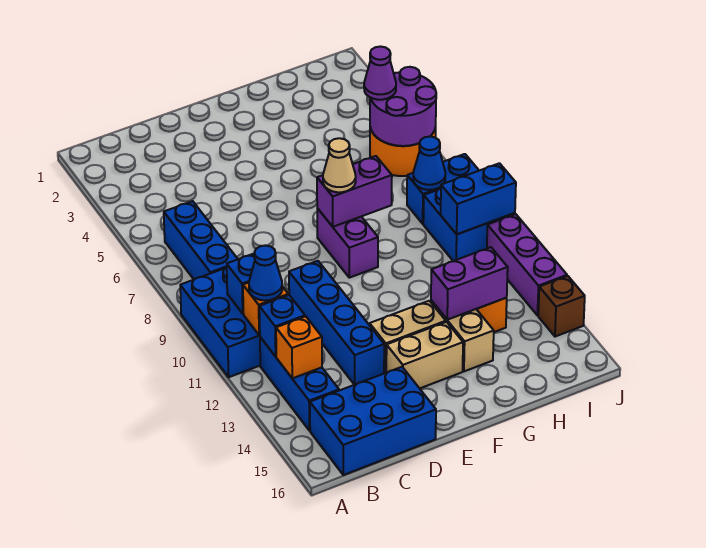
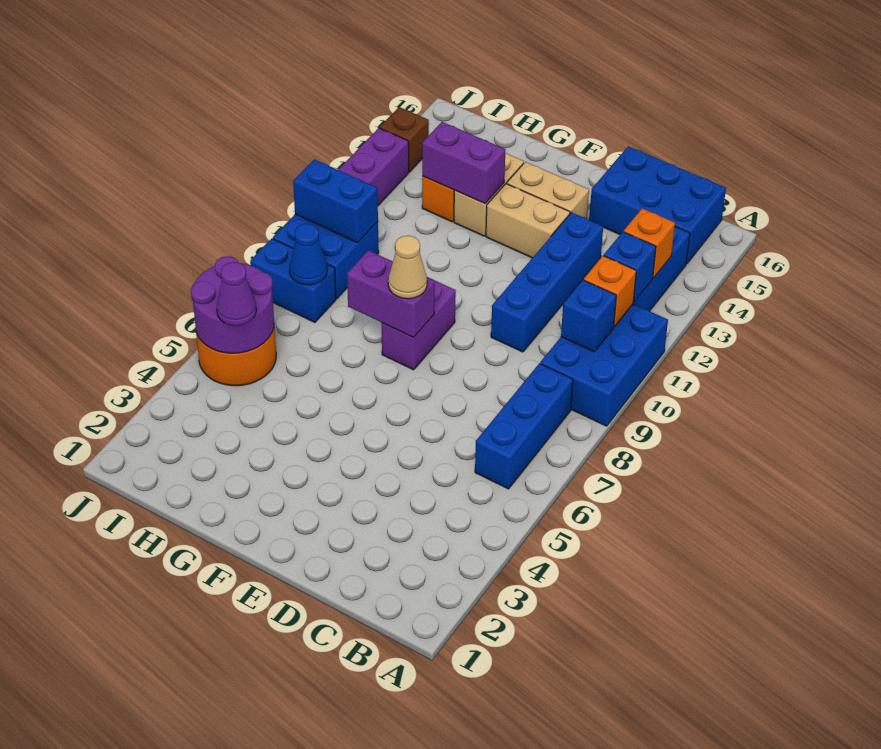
blue 1x1 cone [249,245,282,300] -> none

